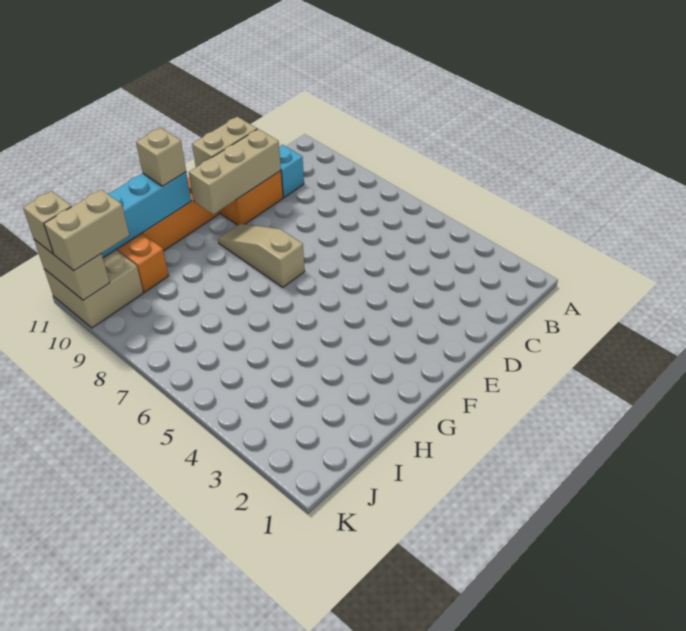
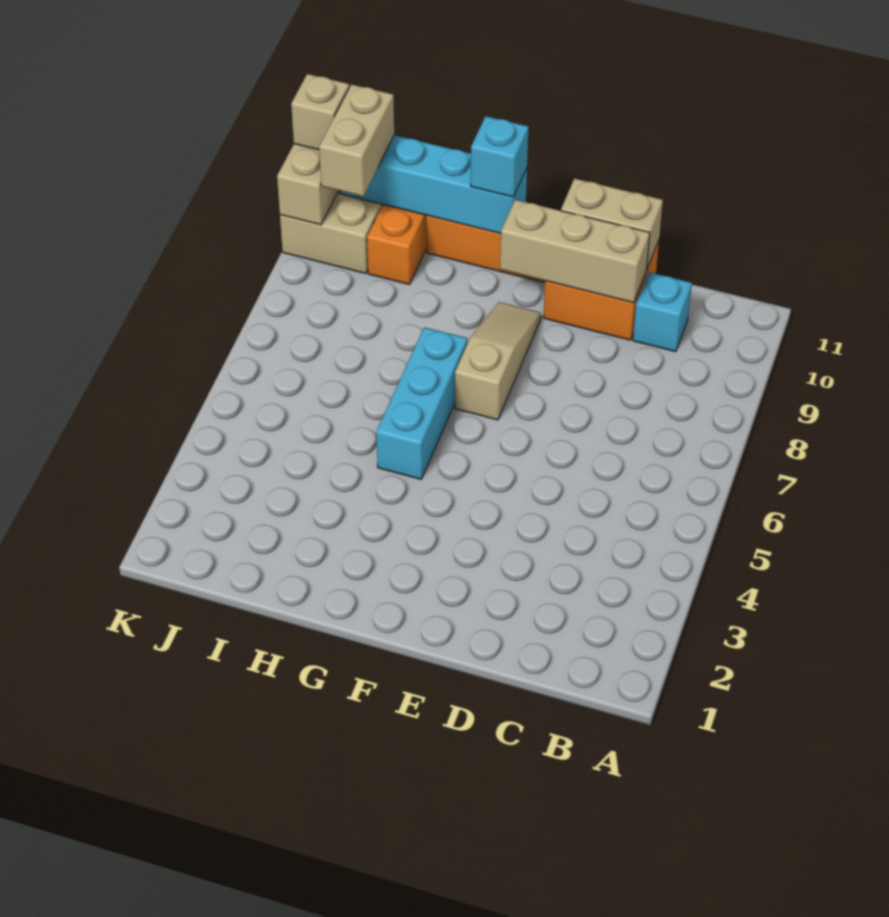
none -> cyan 1x3 brick [376,327,467,479]
tan 1x1 brick [136,128,186,186] -> cyan 1x1 brick [471,116,529,197]
tan 1x2 brick [44,190,129,271] -> tan 1x2 brick turned to [319,84,394,196]

